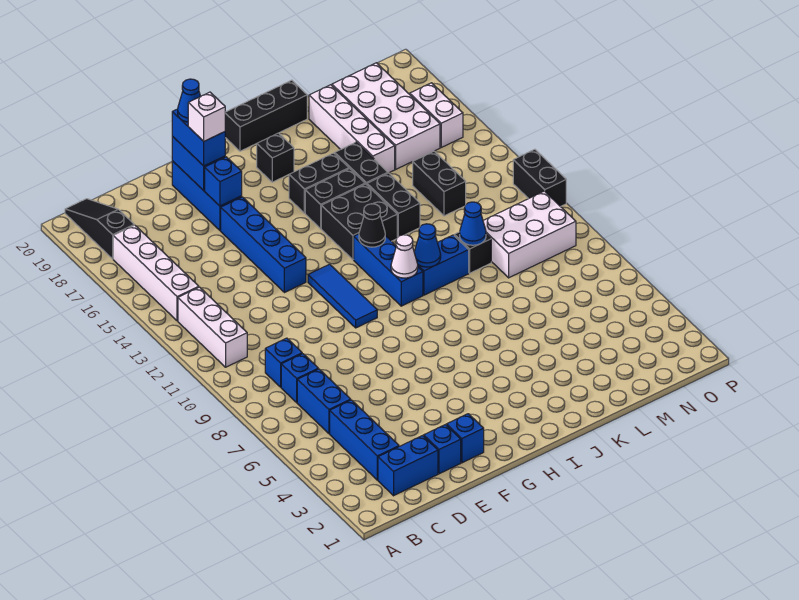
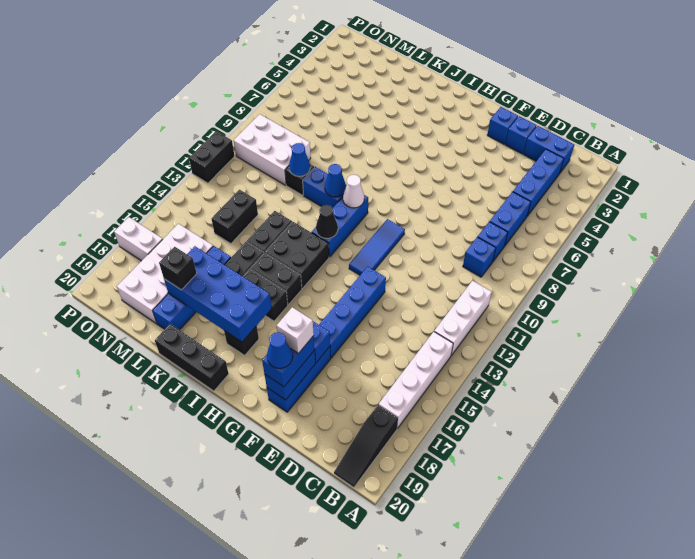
none -> blue 2x4 brick [164,246,272,342]
white 1x4 brick [309,85,395,173] -> blue 1x4 brick [153,246,231,330]
none -> black 1x1 brick [159,247,197,290]
white 1x2 brick [410,83,463,147] -> white 1x2 brick turned to [114,217,163,261]

